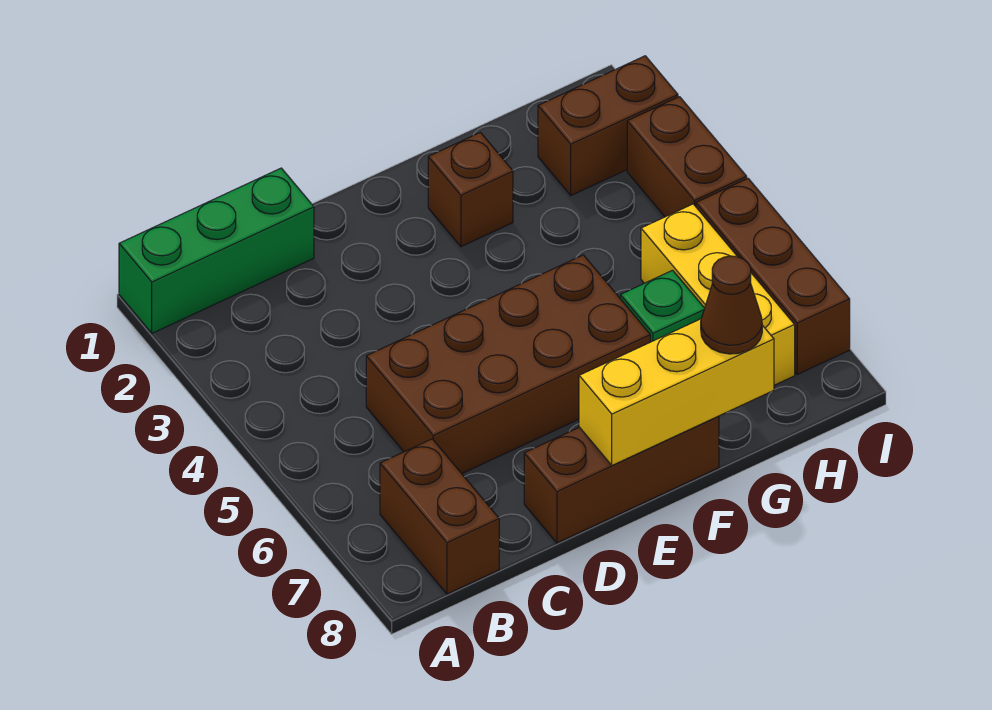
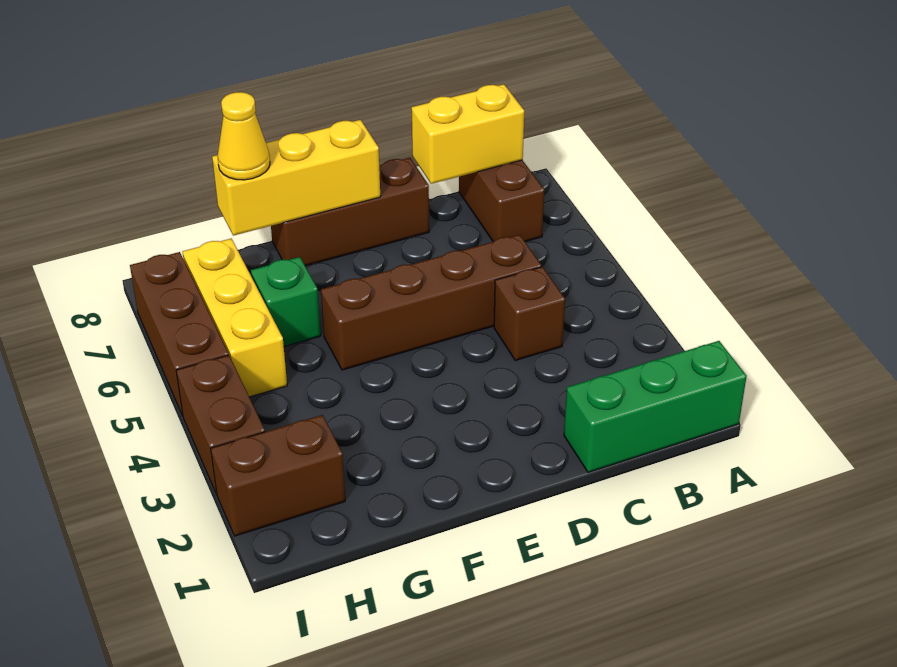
none -> yellow 1x2 brick [412,84,524,184]
brown 2x4 brick [366,255,650,474] -> brown 1x4 brick [321,235,541,370]
brown 1x1 brick [428,132,513,247] -> brown 1x1 brick moved to [494,267,565,360]
brown 1x1 cone [701,256,762,354] -> yellow 1x1 cone [218,92,270,180]

